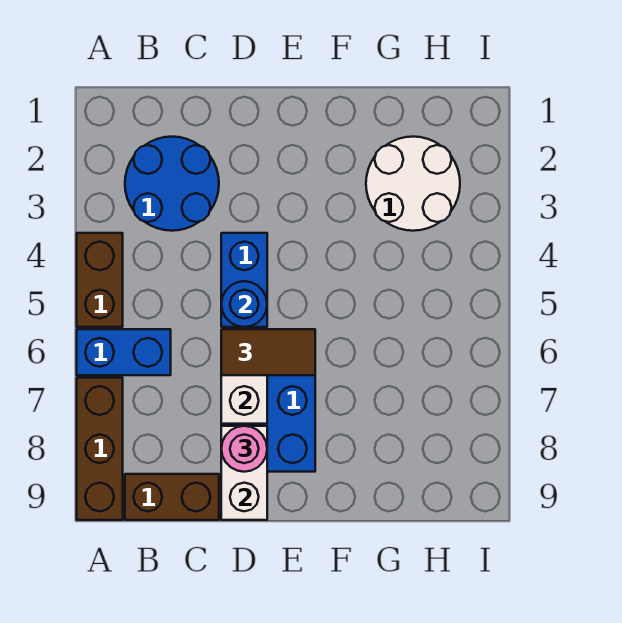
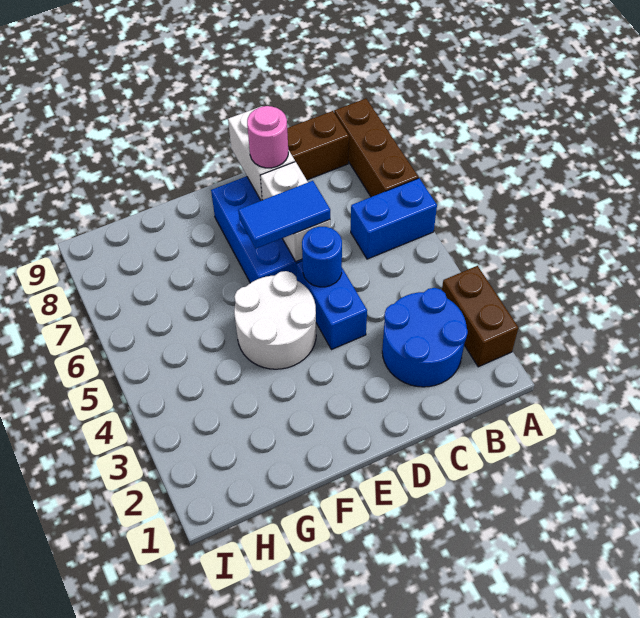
brown 1x2 brick [77,233,123,327] -> brown 1x2 brick moved to [442,266,518,367]
brown 1x2 tile [221,329,315,375] -> blue 1x2 tile [238,181,330,249]
white 2x2 round brick [366,137,460,231] -> white 2x2 round brick moved to [234,271,316,369]

